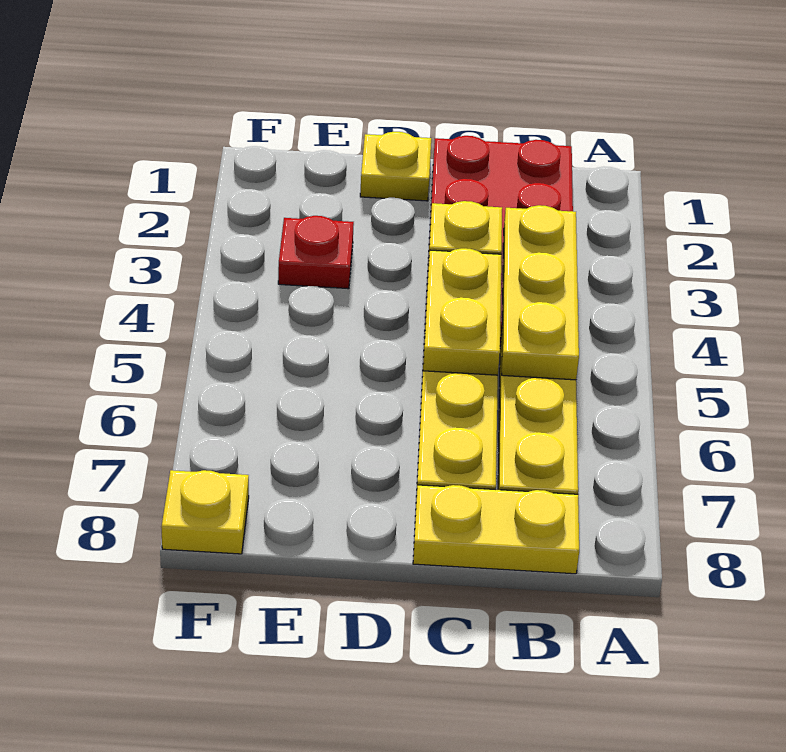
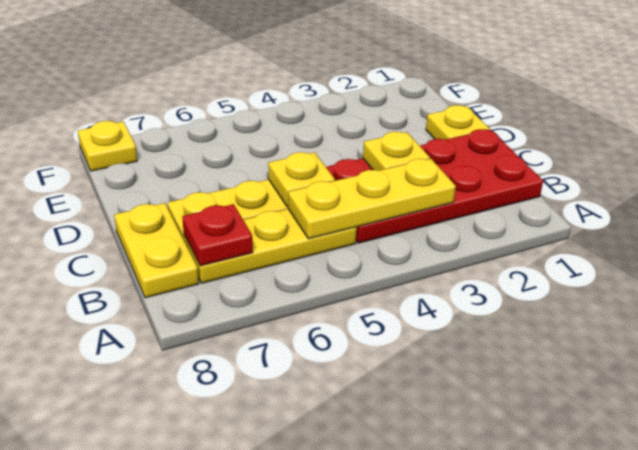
yellow 1x2 plate [423,248,501,375] -> yellow 1x1 plate [268,152,335,207]
red 1x1 plate [278,216,354,289] -> red 1x1 plate moved to [182,204,253,266]

